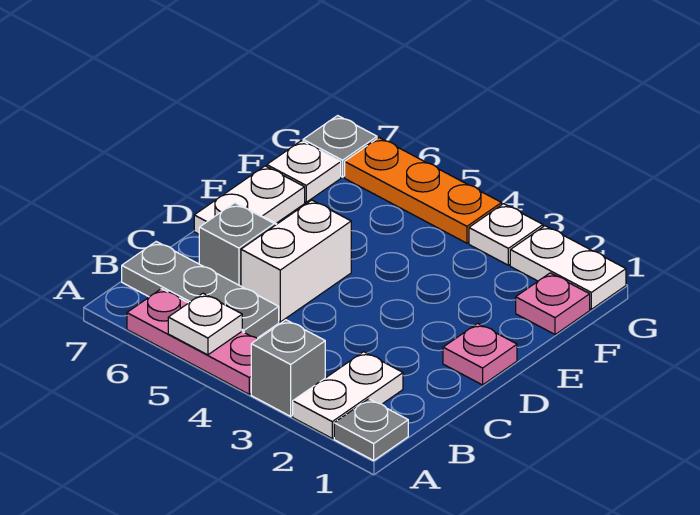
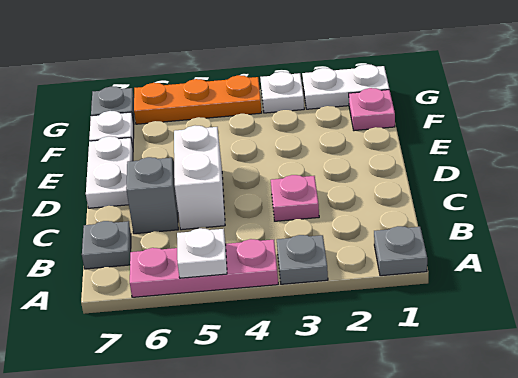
white 1x2 plate [293,352,403,438] -> none
grey 1x1 brick [251,320,325,416] -> grey 1x1 plate [277,235,328,284]
grey 1x3 plate [122,242,279,338] -> grey 1x1 plate [82,221,131,269]
pink 1x1 plate [443,323,517,385] -> pink 1x1 plate moved to [271,175,319,221]

